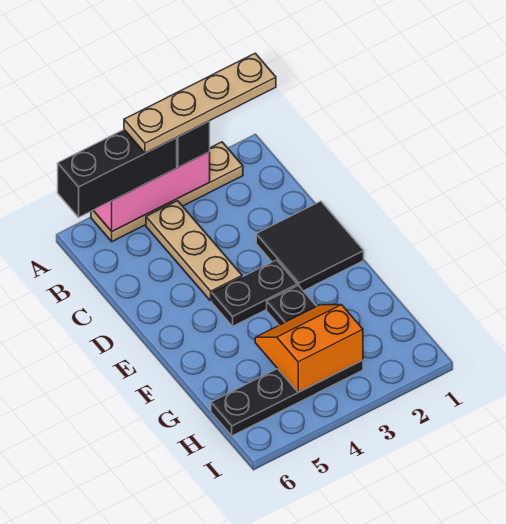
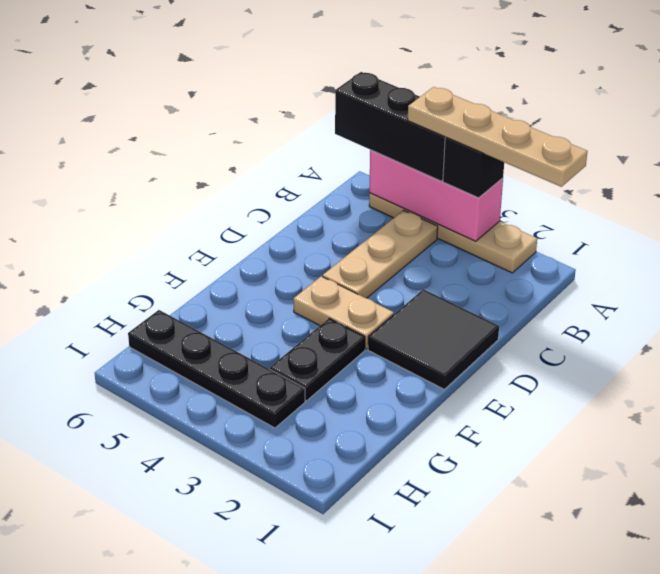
black 1x2 plate [212,260,297,326] -> tan 1x2 plate [293,276,394,349]
orange 2x2 slope [255,305,363,392] -> none

